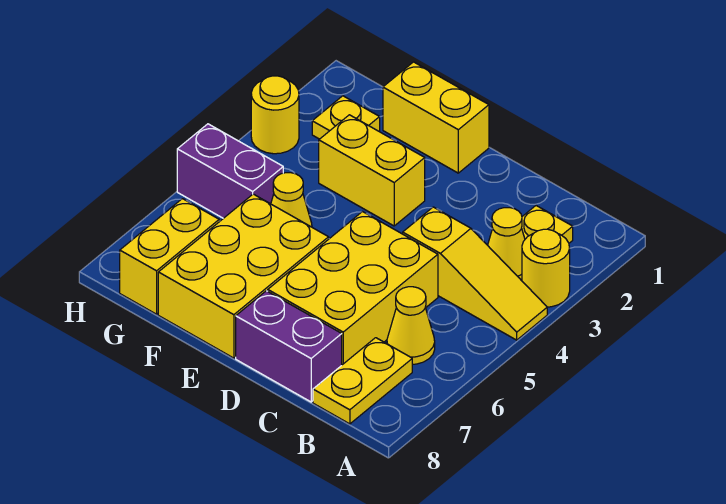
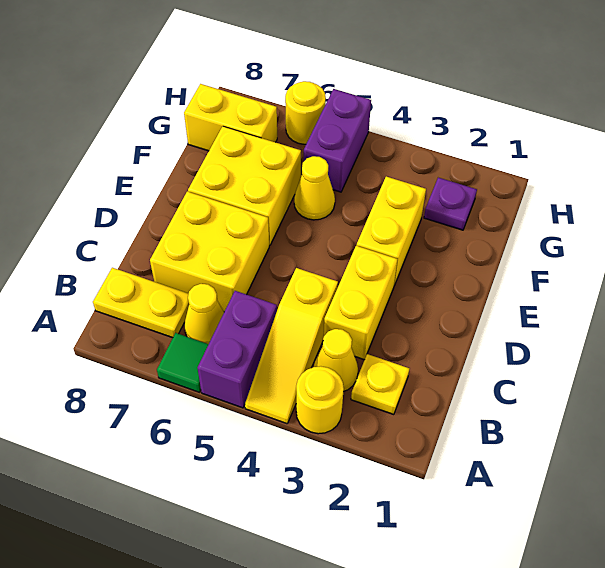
none -> green 1x1 tile [157,333,209,392]
yellow 2x3 brick [268,212,438,365] -> yellow 2x2 brick [150,191,269,312]
purple 1x2 brick [236,291,342,402] -> purple 1x2 brick moved to [198,291,277,408]
yellow 1x2 brick [383,62,489,173] -> yellow 1x2 brick moved to [324,246,398,360]
yellow 2x3 brick [158,194,329,358] -> yellow 2x2 brick [188,126,301,245]
yellow 1x1 plate [312,96,380,139] -> purple 1x1 plate [424,178,477,230]
yellow 1x1 round brick [251,76,299,154] -> yellow 1x1 round brick moved to [285,81,326,144]

